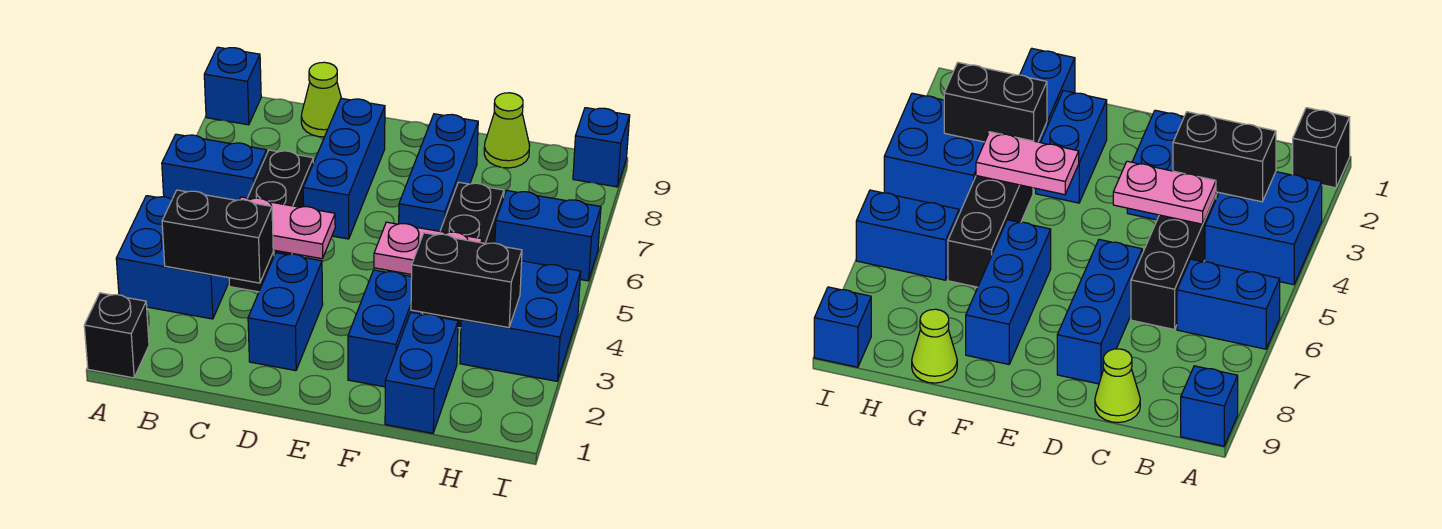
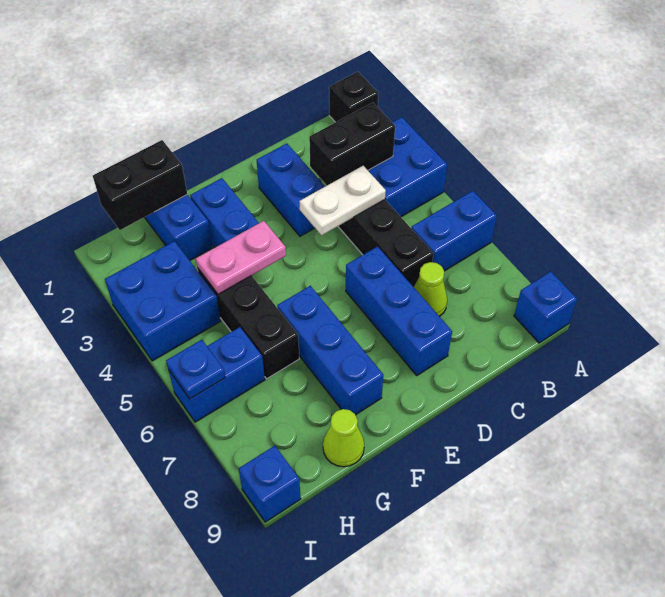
pink 1x2 plate [240,197,335,259] -> white 1x2 plate [299,166,386,235]
lime 1x1 cone [301,62,341,137] -> lime 1x1 cone moved to [414,262,447,317]
black 1x2 brick [411,233,522,328] -> black 1x2 brick moved to [93,140,187,230]
none -> blue 1x1 plate [166,340,225,399]

